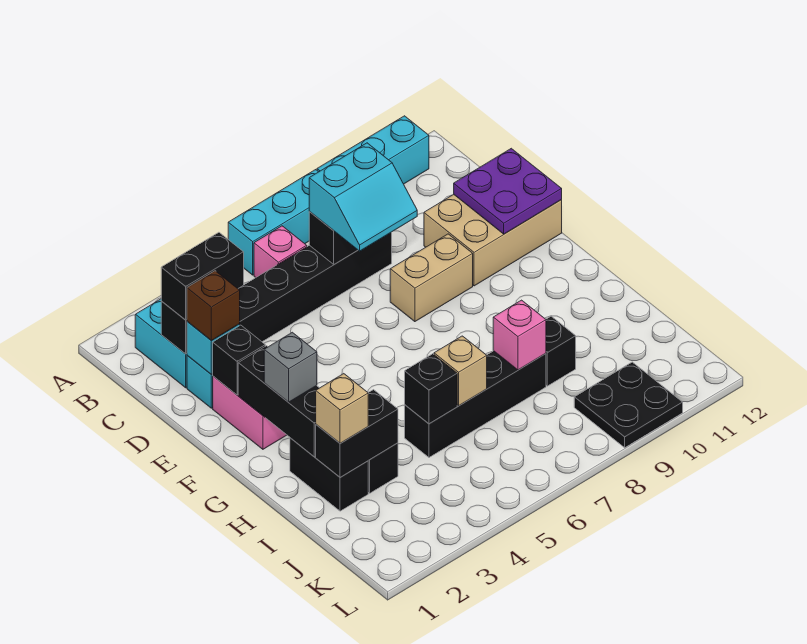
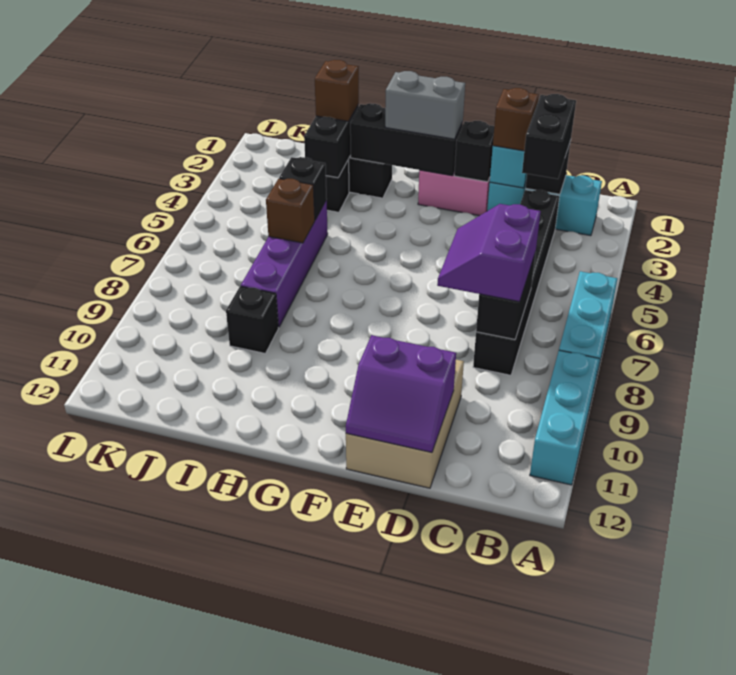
pink 1x1 brick [254,226,307,278] -> none
cyan 2x2 slope [309,143,417,251] -> purple 2x2 slope [437,204,541,302]
purple 2x2 plate [454,148,562,234] -> purple 2x2 slope [346,335,456,452]
tan 1x2 brick [390,234,473,322] -> none
grey 1x1 brick [264,332,317,402] -> grey 1x2 brick [385,71,465,139]
tan 1x1 brick [316,374,368,444] -> brown 1x1 brick [315,60,359,121]
black 1x4 brick [405,351,546,457] -> purple 1x4 brick [241,200,328,327]
tan 1x1 brick [434,336,487,406] -> brown 1x1 brick [266,179,315,243]
pink 1x1 brick [493,300,546,370] -> none
black 2x2 plate [574,362,683,448] -> none

